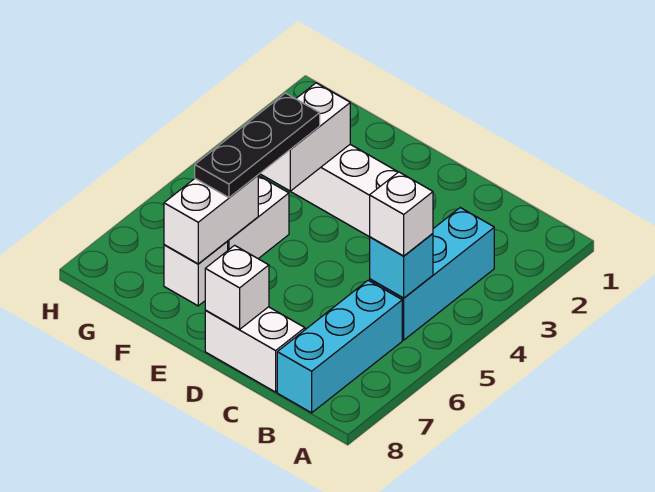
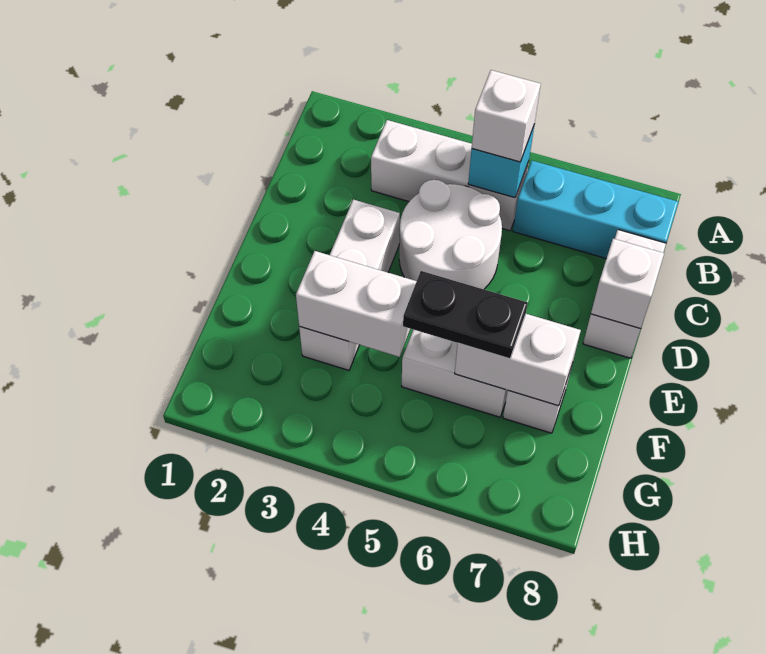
cyan 1x3 brick [370,208,494,340] -> white 1x3 brick [371,120,529,231]
none -> white 2x2 round brick [399,180,502,289]
black 1x3 plate [195,93,320,198] -> black 1x2 plate [403,271,528,359]

